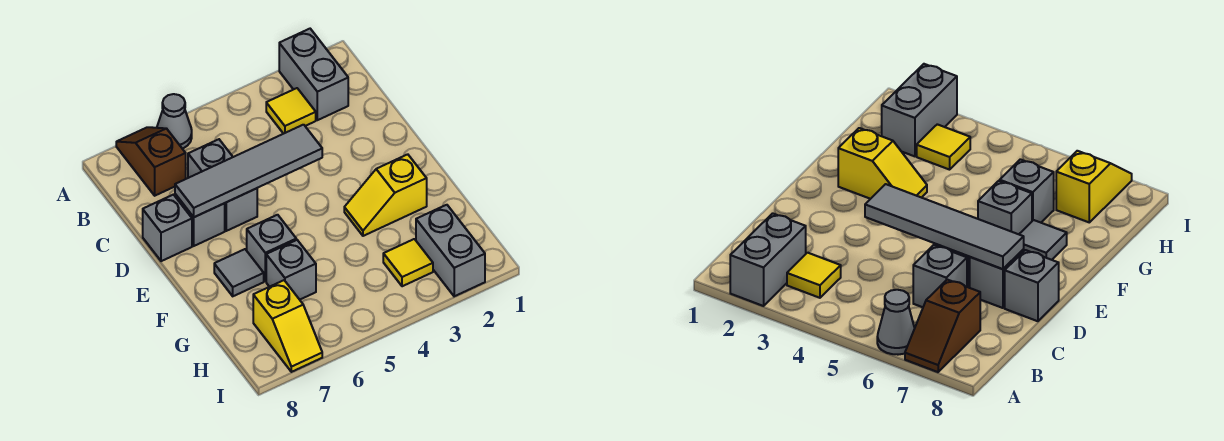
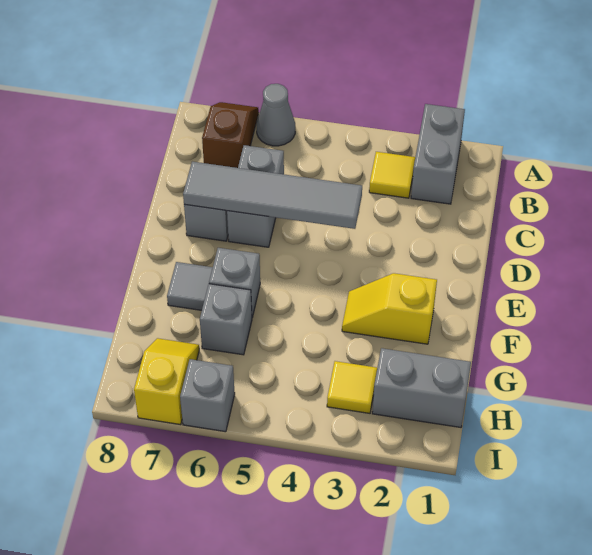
grey 1x1 brick [143,195,192,261] -> grey 1x1 brick moved to [180,359,235,432]
grey 1x2 brick [416,205,485,296] -> grey 1x2 brick turned to [372,348,471,427]
yellow 1x2 slope [253,280,322,372] -> yellow 1x2 slope turned to [134,338,199,425]

